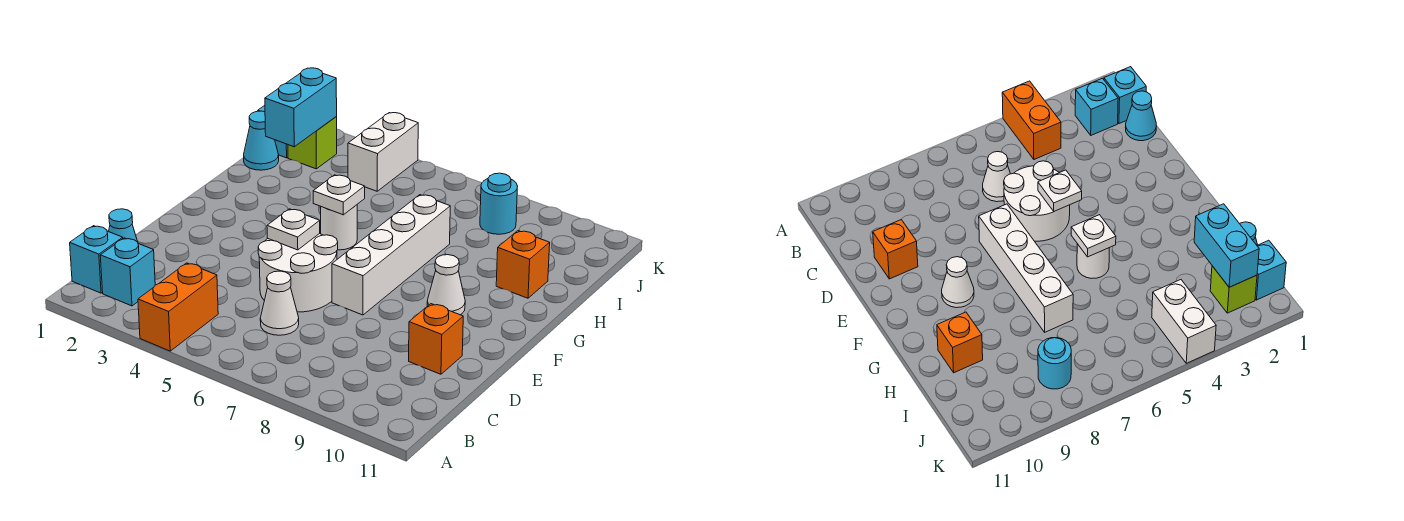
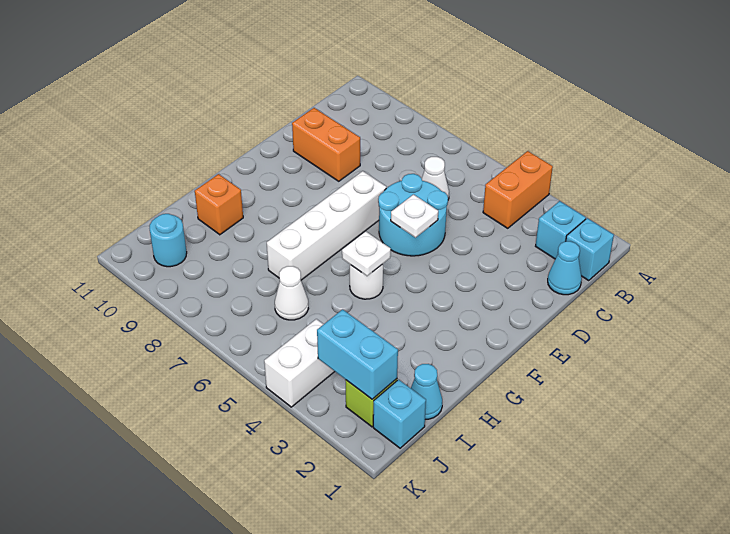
white 2x2 round brick [258,234,338,312] -> cyan 2x2 round brick [378,174,448,256]
orange 1x1 brick [409,304,463,374] -> orange 1x2 brick [292,108,360,181]
white 1x1 cone [427,255,465,315] -> white 1x1 cone moved to [275,266,309,320]
cyan 1x2 brick [265,68,337,147] -> cyan 1x2 brick turned to [317,309,398,399]
cyan 1x1 round brick [480,173,518,234] -> cyan 1x1 round brick moved to [150,214,187,267]

